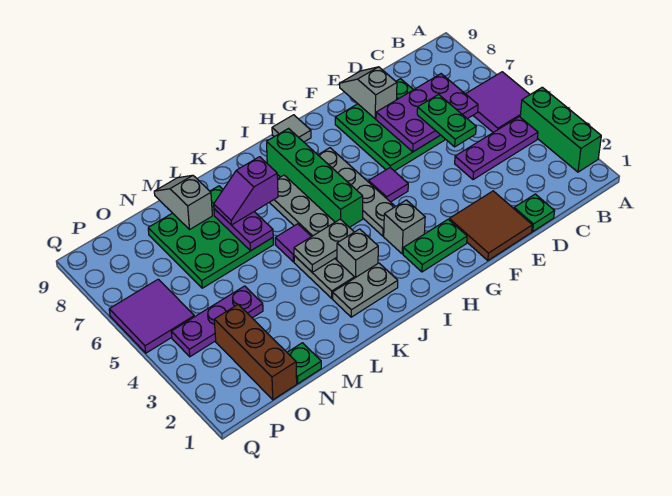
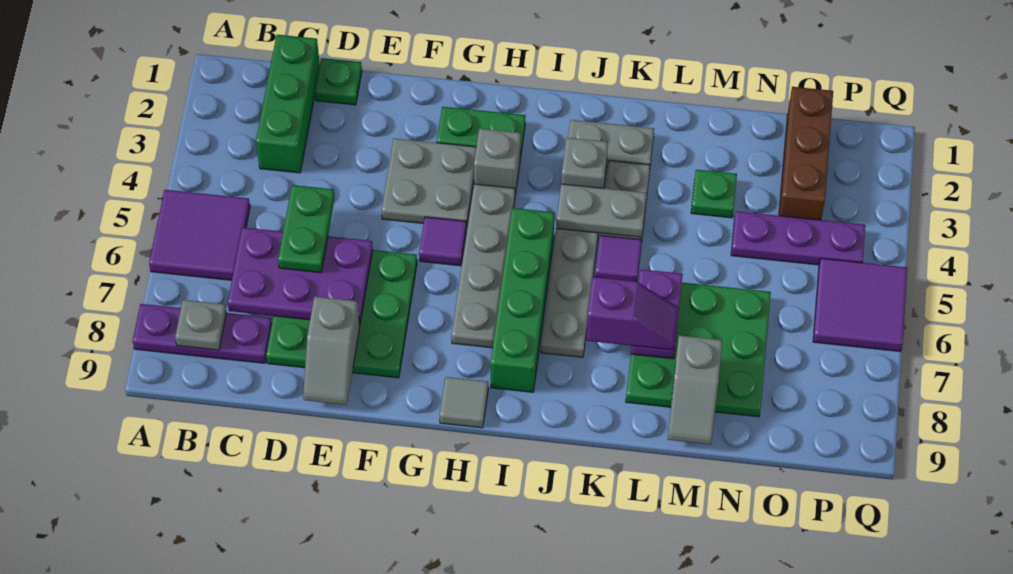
green 1x3 brick [520,87,601,172] -> green 1x3 brick moved to [256,35,320,173]
purple 1x3 plate [455,117,538,180] -> purple 1x3 plate moved to [133,304,272,363]
none -> grey 1x1 plate [175,300,226,350]
brown 2x2 tile [449,191,532,261] -> none
none -> grey 2x2 plate [382,138,476,228]
green 1x1 plate [287,343,321,383] -> green 1x1 plate moved to [691,170,737,218]

